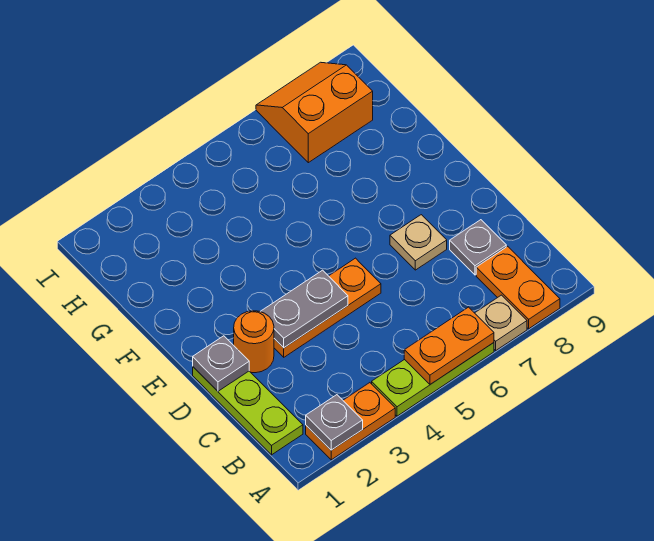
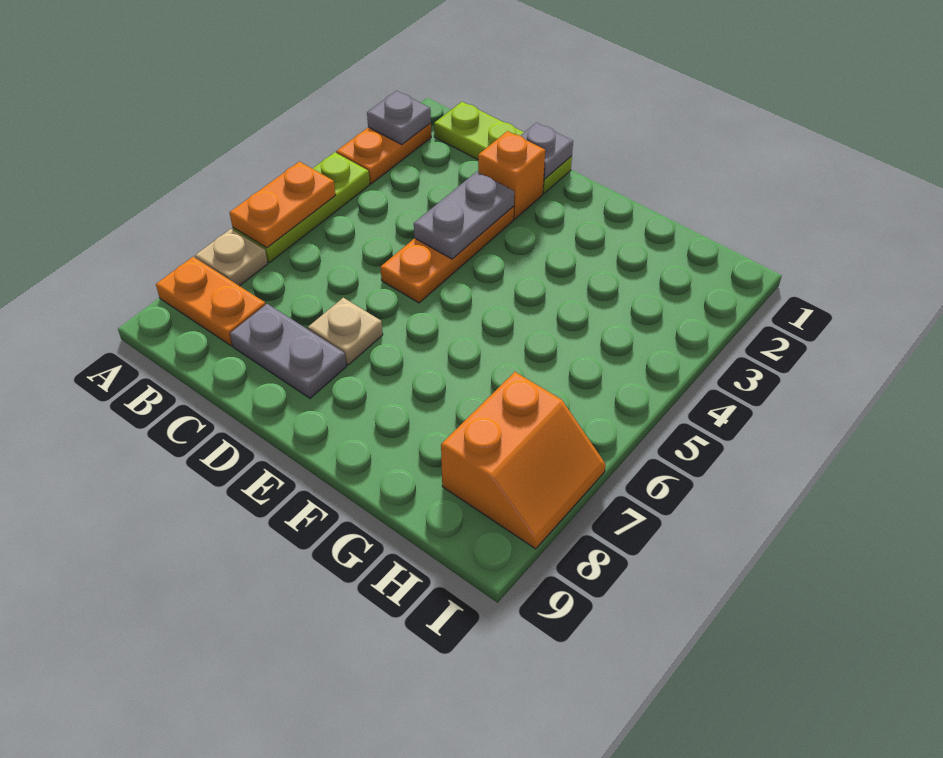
grey 1x1 plate [450,220,506,275] -> grey 1x2 plate [230,304,346,398]
orange 1x1 round brick [234,311,274,373] -> orange 1x1 brick [478,131,545,219]

